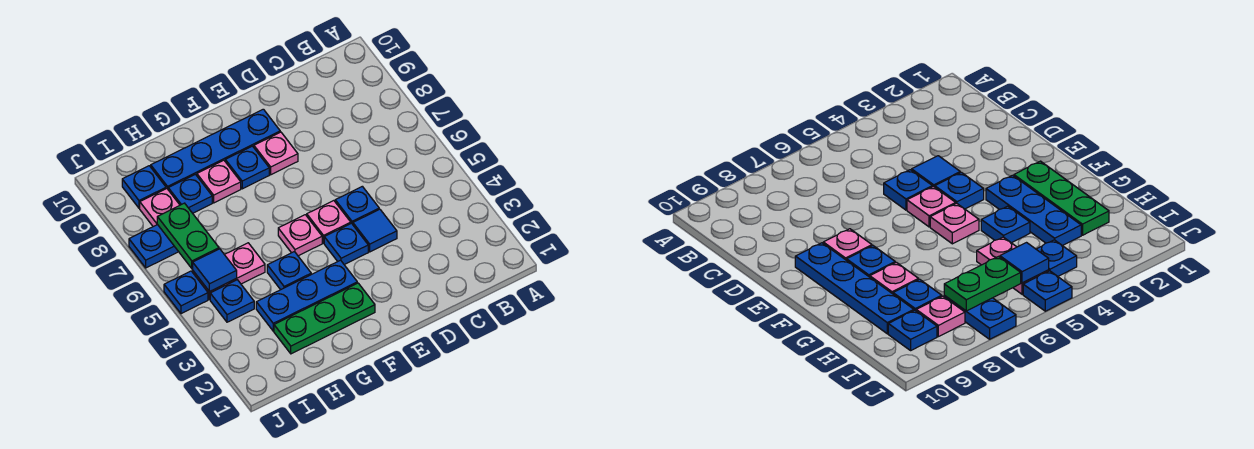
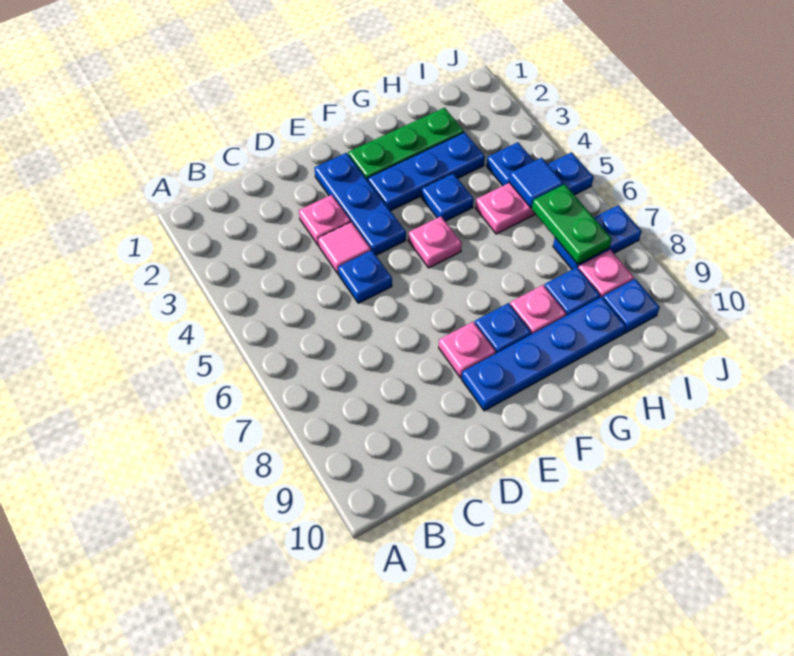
blue 1x1 tile [353,209,397,252] -> pink 1x1 tile [318,222,371,274]
blue 1x1 plate [324,223,368,265] -> blue 1x3 plate [315,153,406,255]
pink 1x1 plate [307,201,351,243] -> pink 1x1 plate moved to [299,195,351,245]

